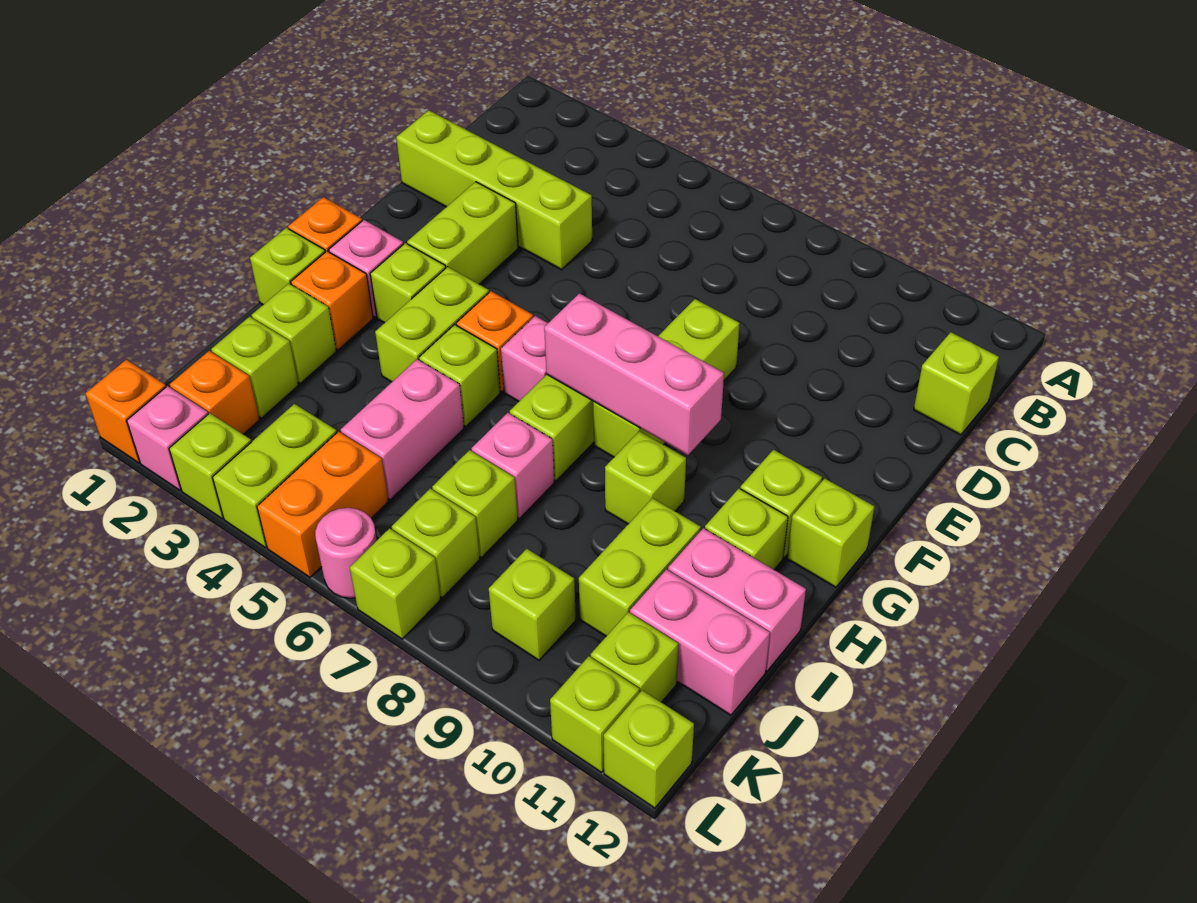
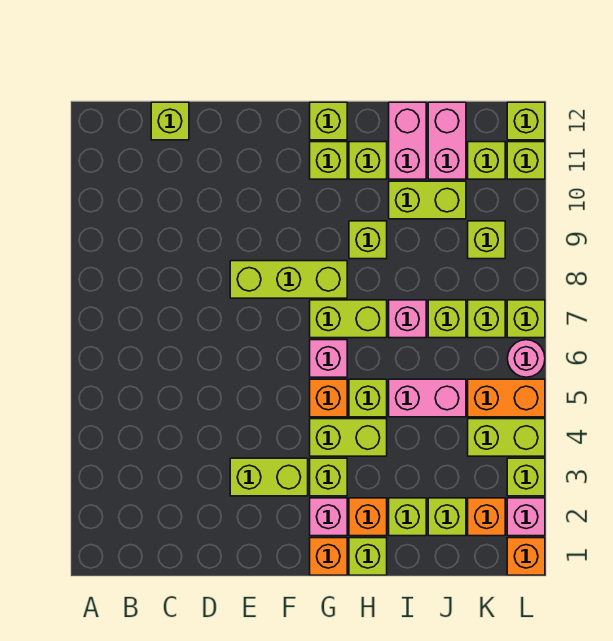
lime 1x4 brick [396,110,592,270] -> none
pink 1x3 brick [544,293,724,455] -> none

